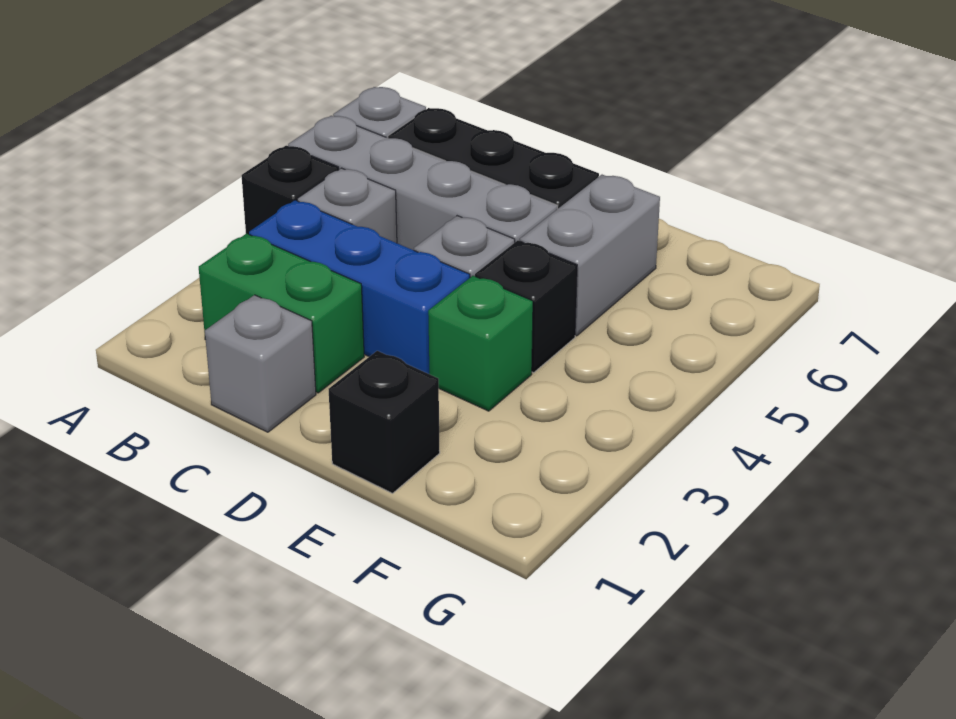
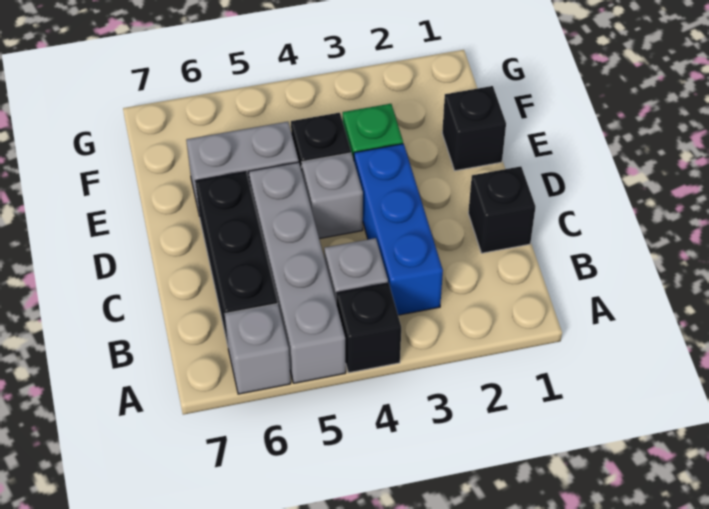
green 1x2 brick [199,234,364,393] -> none
grey 1x1 brick [205,295,316,432] -> black 1x1 brick [468,166,535,253]

